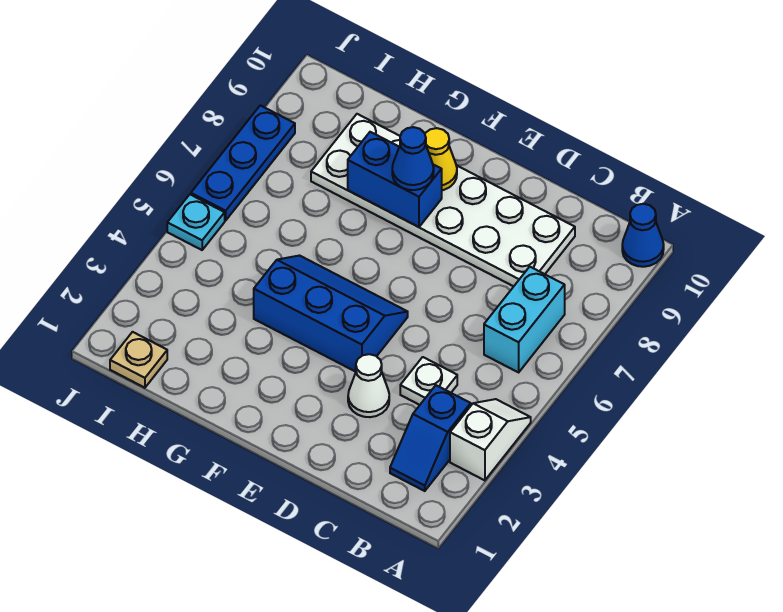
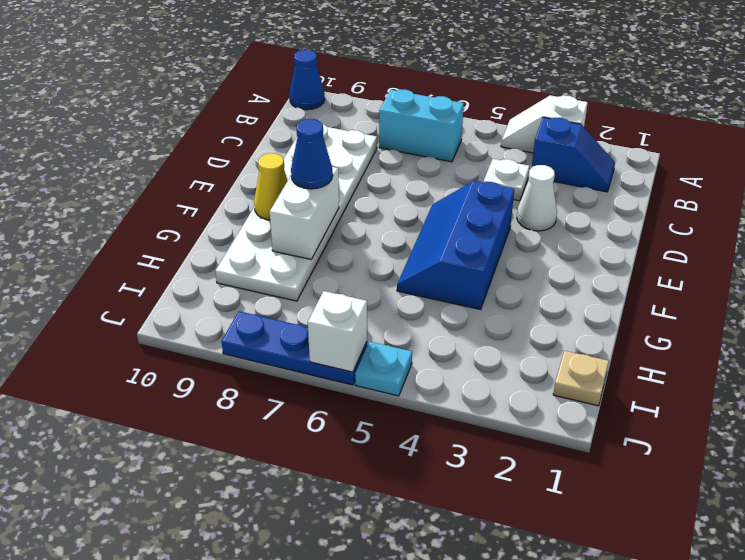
blue 1x2 brick [348,132,442,227] -> white 1x2 brick [270,167,339,259]
none -> white 1x1 brick [308,291,367,372]

